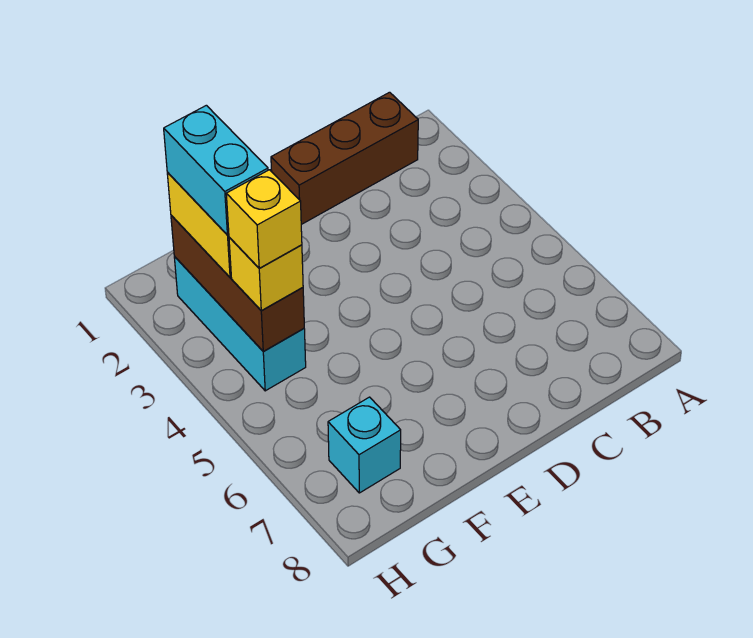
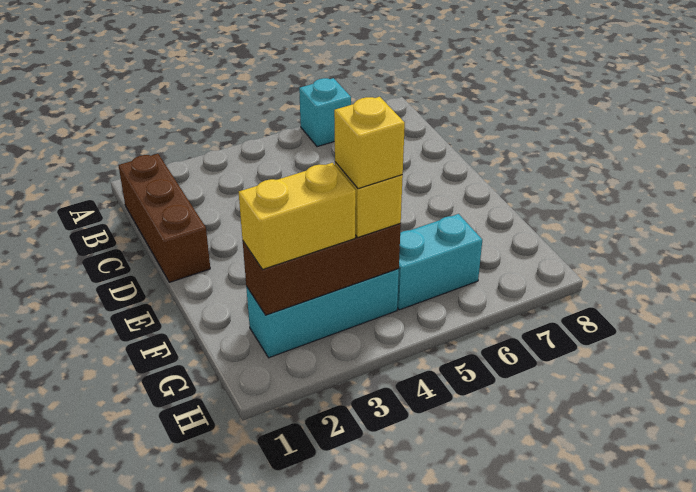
cyan 1x2 brick [164,105,268,235] -> cyan 1x2 brick moved to [397,214,482,310]
cyan 1x1 brick [328,397,401,493] -> cyan 1x1 brick moved to [299,78,351,147]

